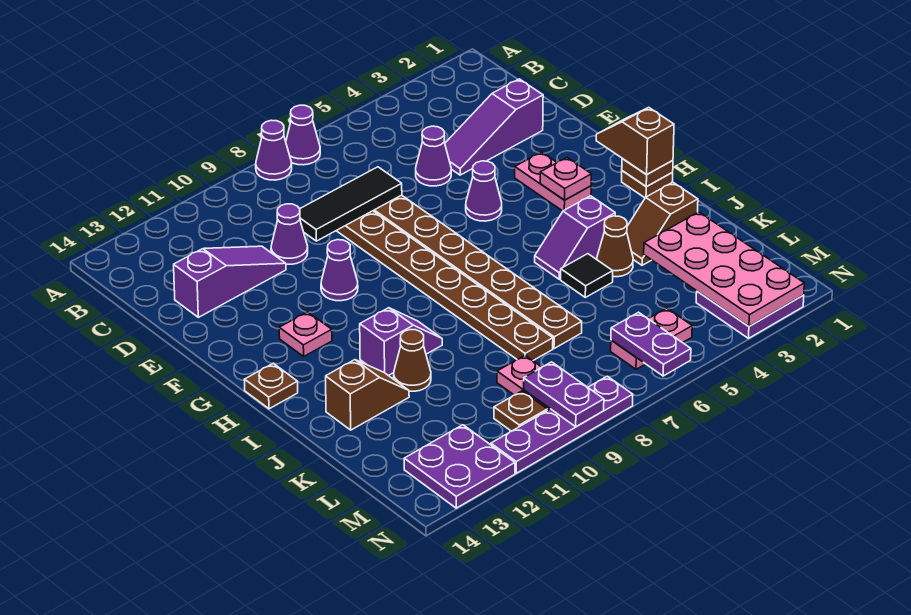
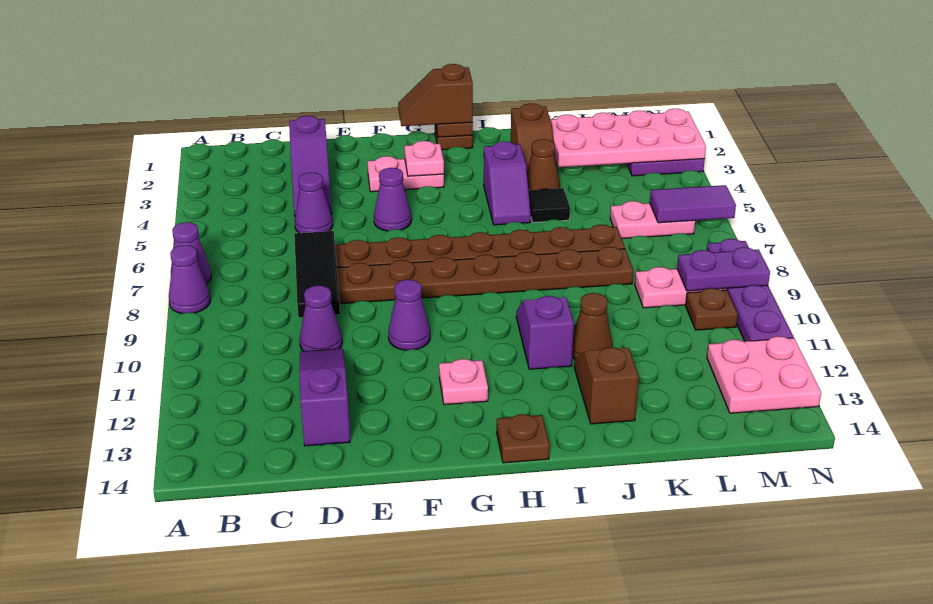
pink 1x2 plate [611,308,692,369] -> pink 1x2 plate turned to [610,201,695,239]
purple 1x2 plate [611,312,691,376] -> purple 1x2 tile [650,185,736,223]
purple 2x2 plate [404,425,515,508] -> pink 2x2 plate [707,336,821,413]

